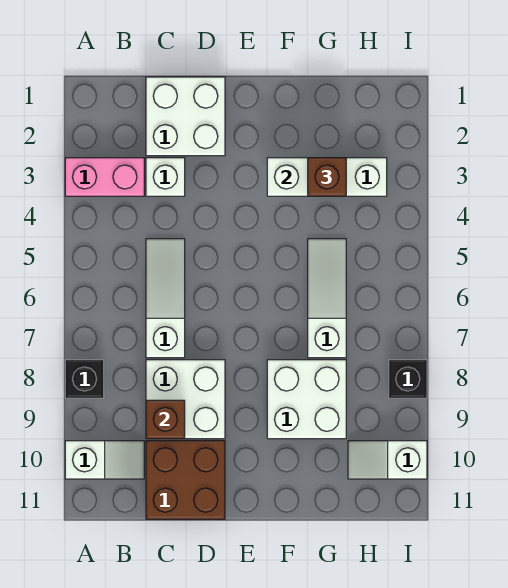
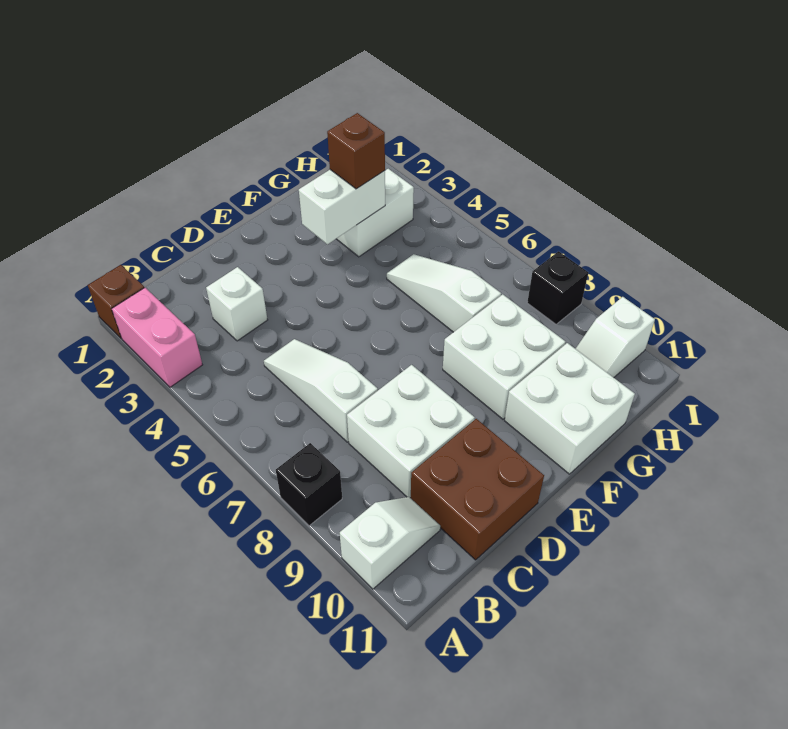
pink 1x2 brick [65,158,144,196] -> pink 1x2 brick turned to [112,288,202,387]
white 2x2 brick [146,77,225,156] -> white 2x2 brick moved to [505,343,635,474]
brown 1x1 brick [146,400,185,439] -> brown 1x1 brick moved to [88,265,144,339]

